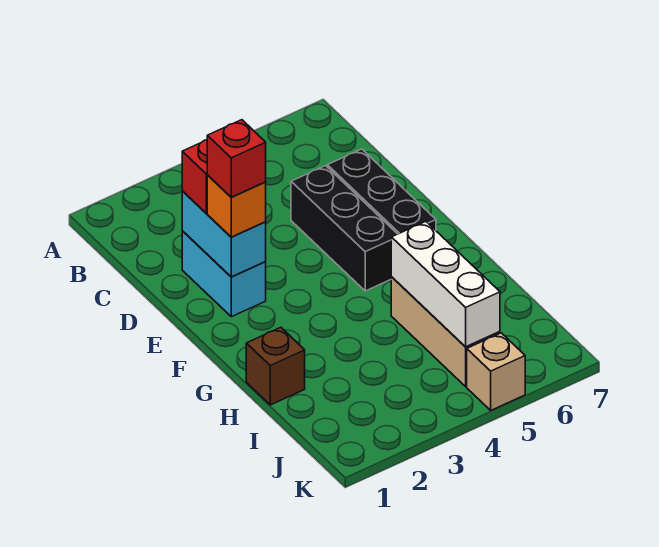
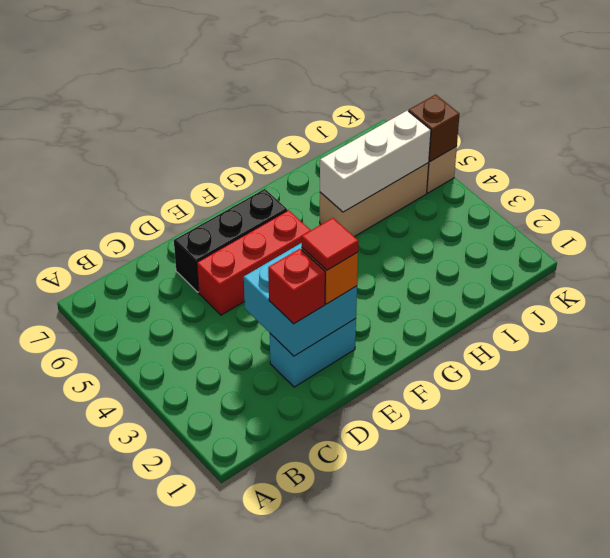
cyan 1x2 brick [182,191,266,277] -> cyan 2x2 brick [244,243,357,356]
black 1x3 brick [291,166,397,291] -> red 1x3 brick [197,210,311,315]
red 1x1 brick [207,120,266,197] -> red 1x1 tile [302,218,359,270]
brown 1x1 brick [246,327,305,405] -> brown 1x1 brick moved to [409,95,460,162]

